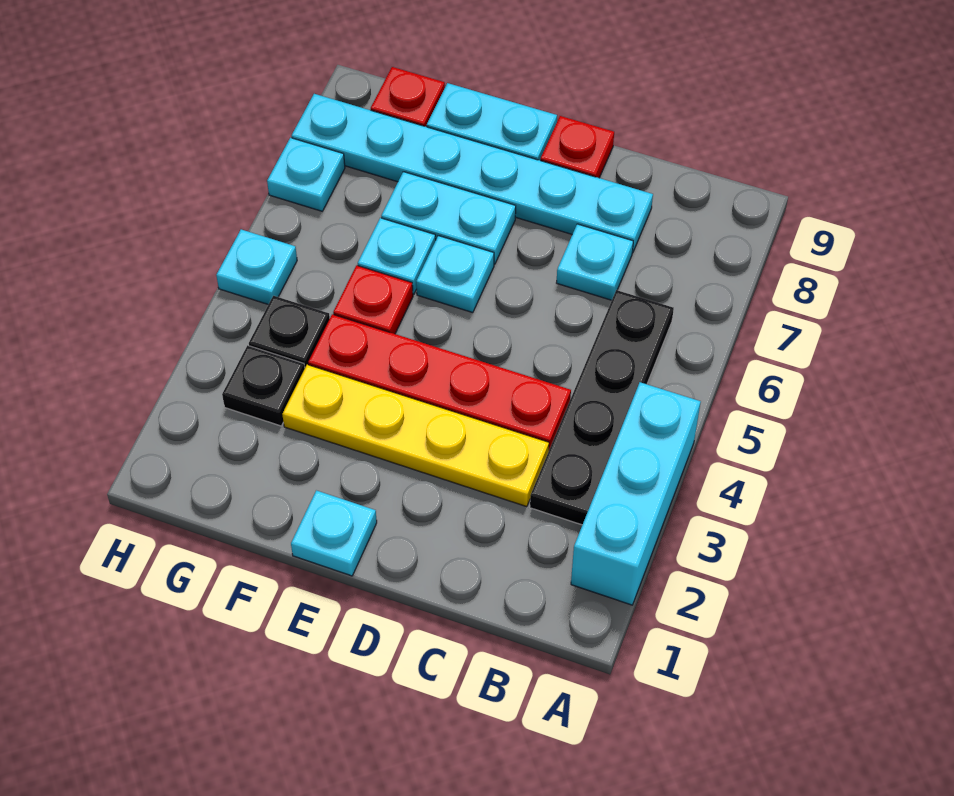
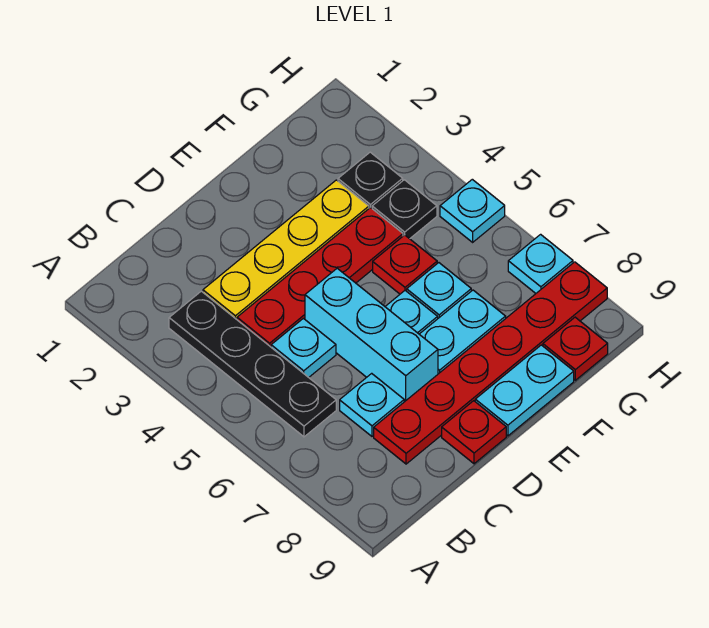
cyan 1x3 brick [571,382,701,605] -> cyan 1x3 brick moved to [305,268,438,402]
cyan 1x6 plate [292,94,653,253] -> red 1x6 plate [374,262,607,464]
cyan 1x1 plate [291,490,377,576] -> cyan 1x1 plate moved to [271,318,336,377]

